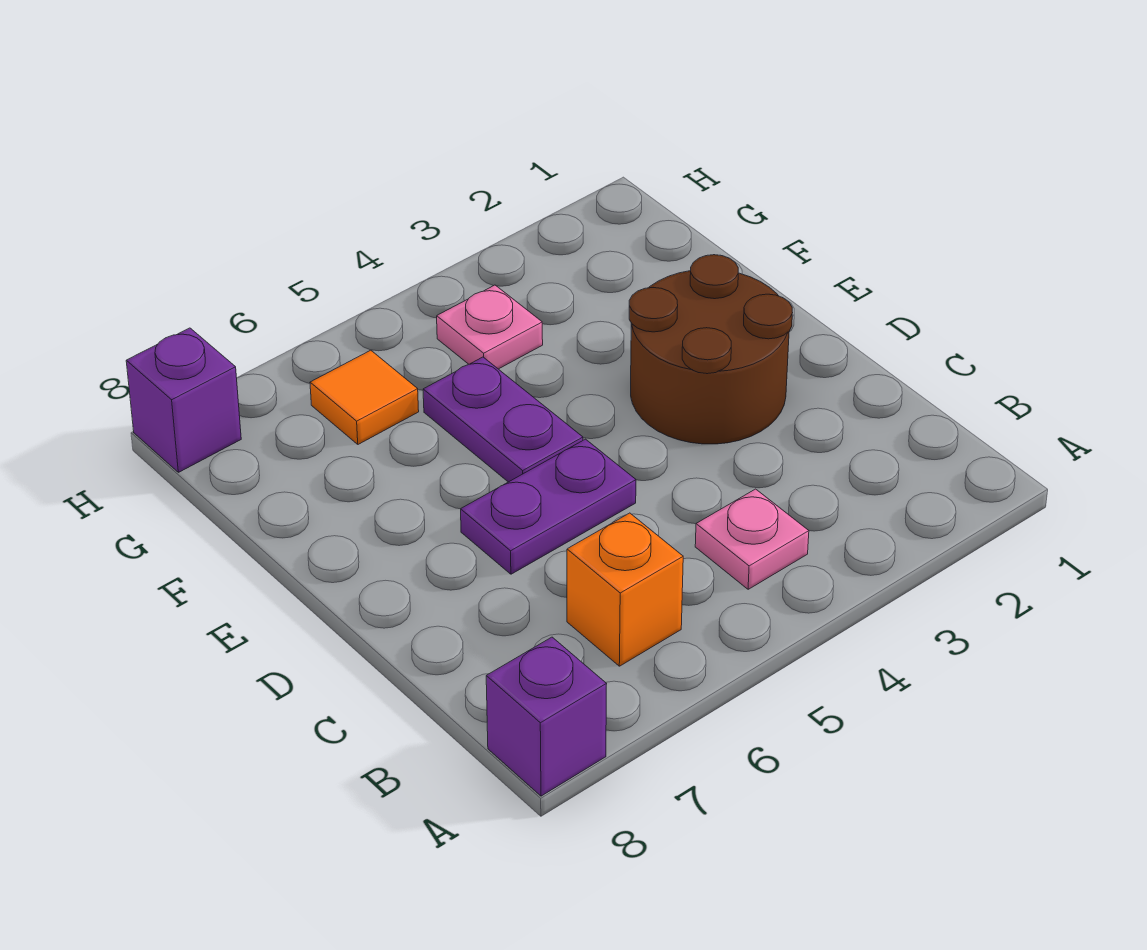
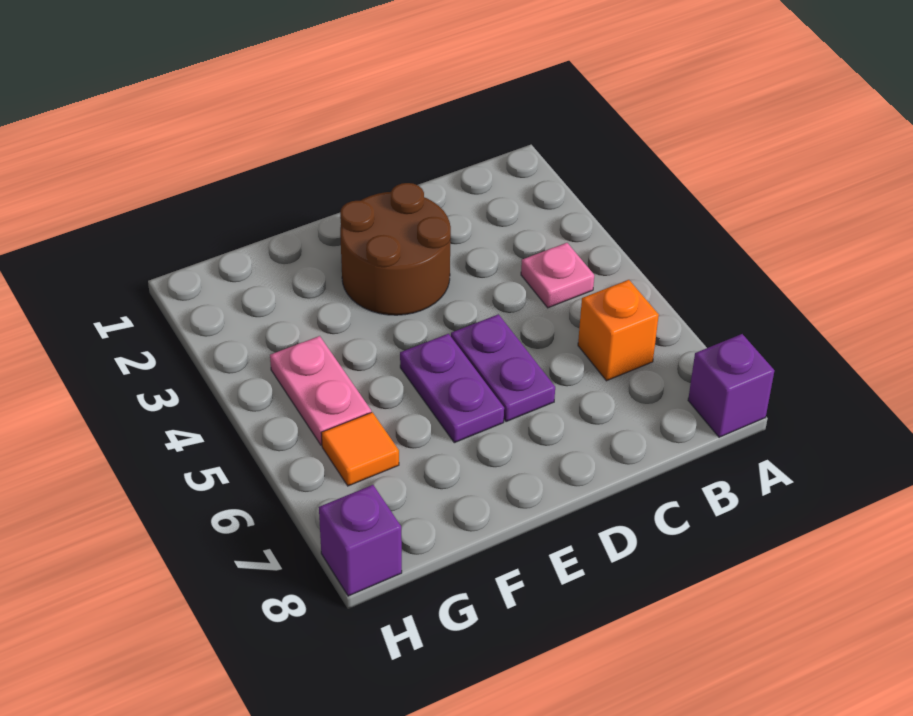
purple 1x2 plate [423,357,583,482] -> purple 1x2 plate turned to [400,334,504,443]
pink 1x1 plate [437,285,543,369] -> pink 1x2 plate [270,336,371,445]

